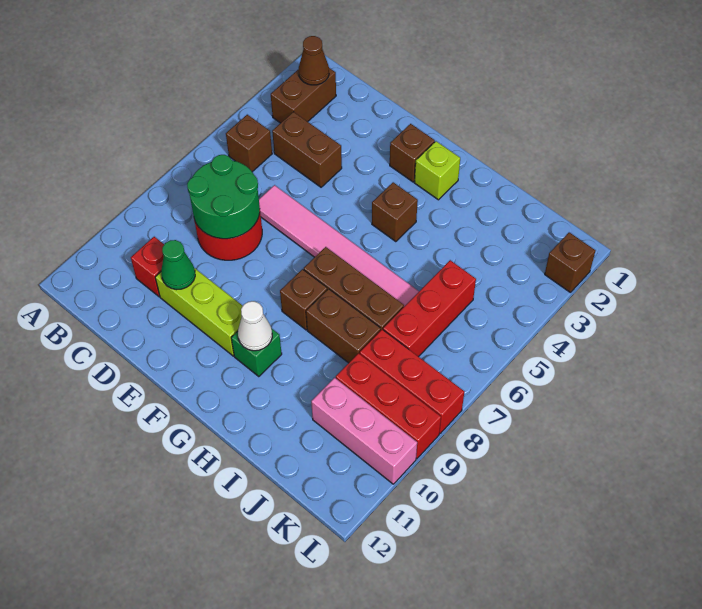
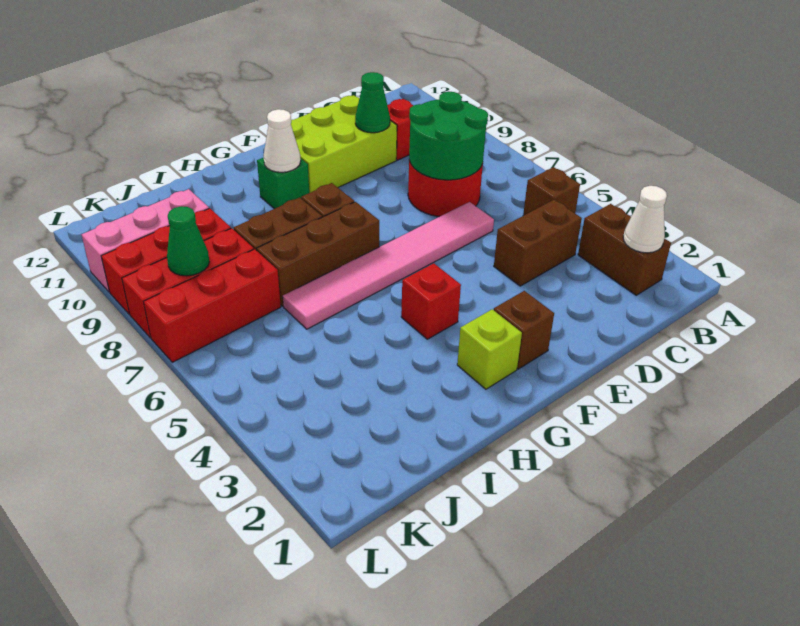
brown 1x1 cone [299,36,329,85] -> white 1x1 cone [623,186,667,253]
lime 1x3 brick [155,268,243,356] -> lime 2x3 brick [291,95,397,193]
brown 1x1 brick [372,182,418,242] -> red 1x1 brick [401,263,461,339]
red 1x3 brick [383,260,476,357] -> red 1x3 brick turned to [144,249,281,362]
none -> green 1x1 cone [167,206,209,276]
brown 1x1 brick [545,232,595,293] -> none

